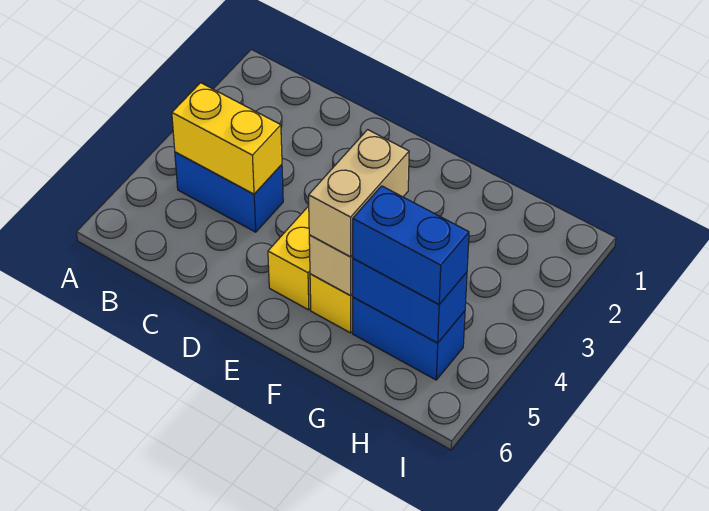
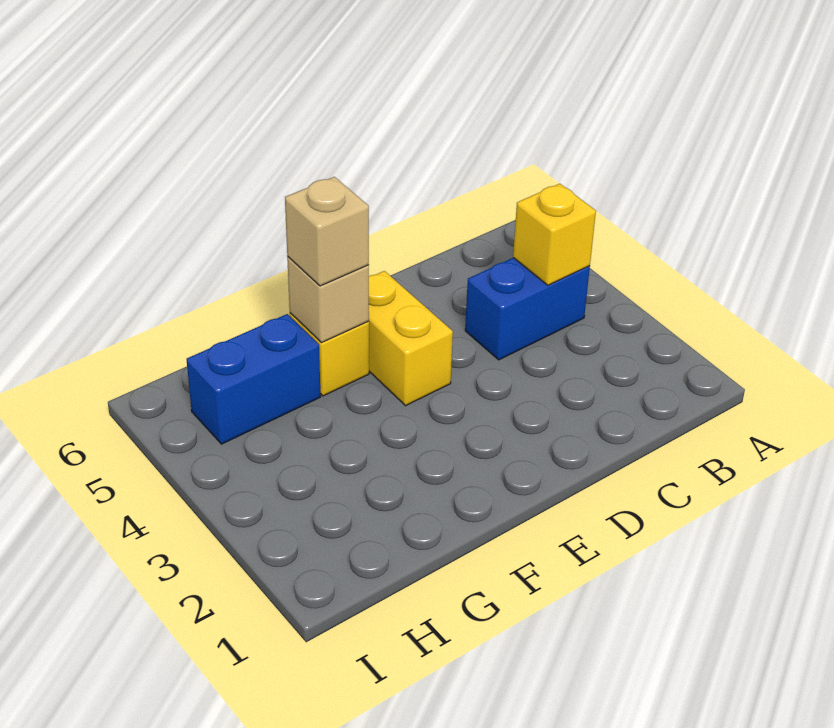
yellow 1x2 brick [172,83,282,194] -> yellow 1x1 brick [513,184,596,285]
tan 1x2 brick [309,130,409,257] -> tan 1x1 brick [285,177,369,286]
blue 1x2 brick [353,259,467,343] -> none
blue 1x2 brick [353,186,469,304] -> none

